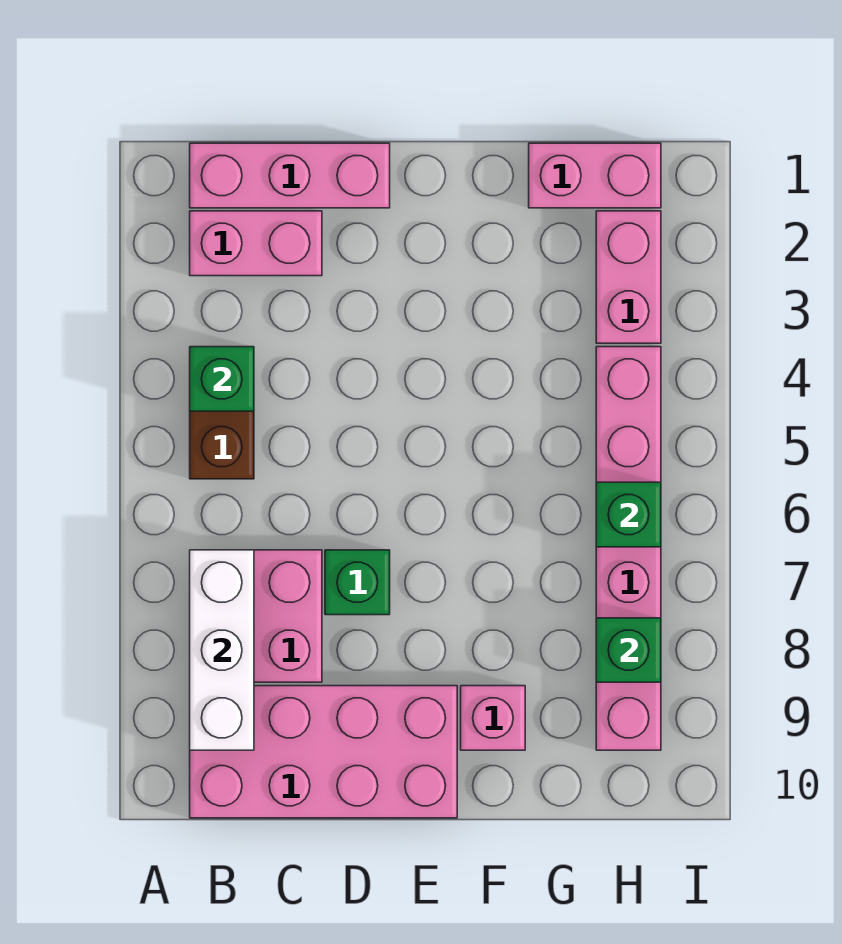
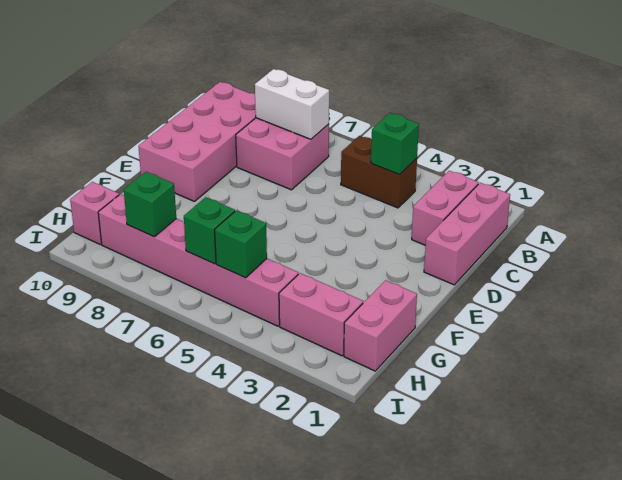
white 1x3 brick [190,550,254,750] -> white 1x2 brick [255,69,329,139]
green 1x1 brick [325,550,390,615] -> green 1x1 brick moved to [215,210,267,278]
pink 1x1 brick [461,686,525,750] -> pink 1x1 brick moved to [70,182,119,244]

